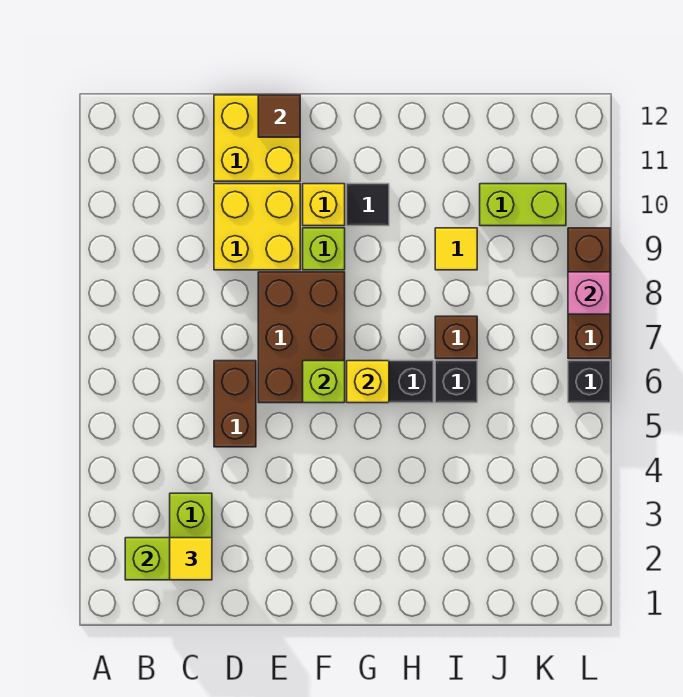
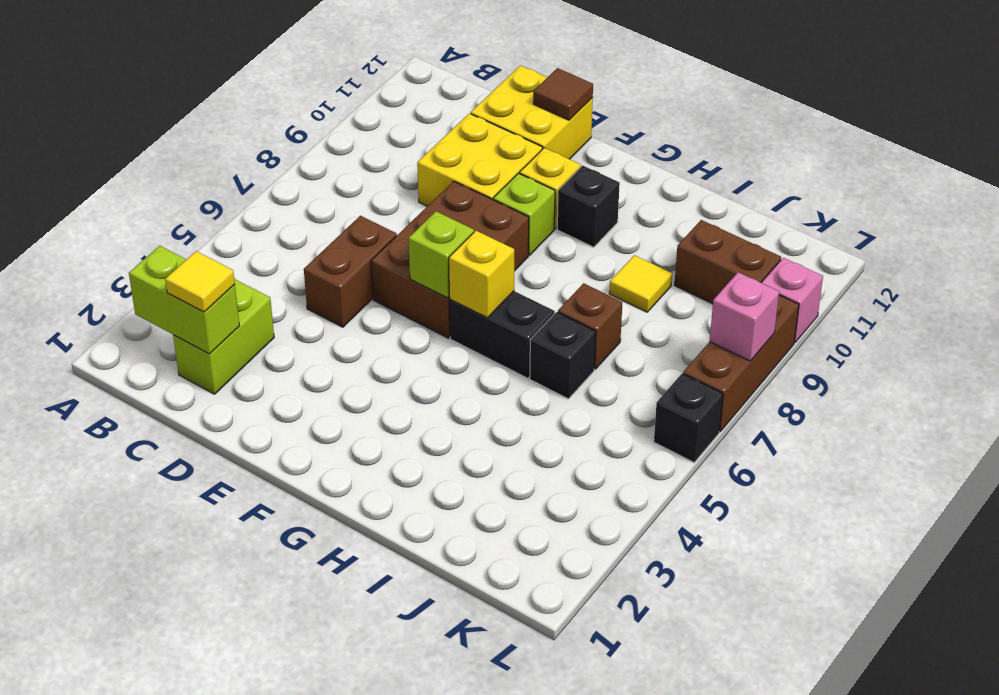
black 1x1 tile [347,184,389,226] -> black 1x1 brick [557,165,620,247]
lime 1x2 brick [480,184,566,226] -> brown 1x2 brick [674,220,781,304]
none -> pink 1x1 brick [761,258,823,343]

